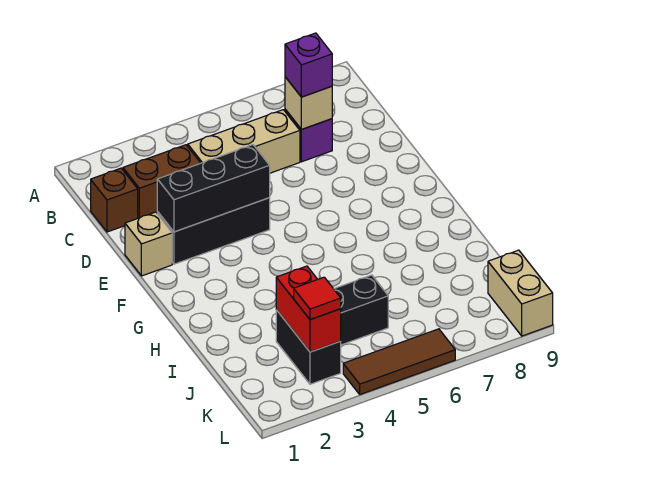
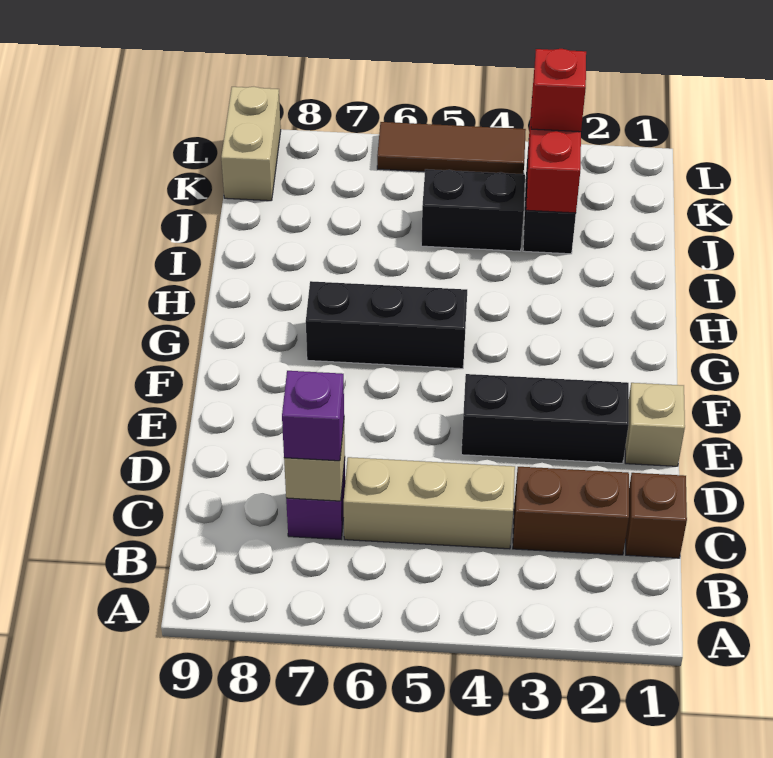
black 1x3 brick [157,145,270,232] -> black 1x3 brick moved to [306,281,467,369]
red 1x1 tile [294,277,341,320] -> red 1x1 brick [531,49,586,132]

